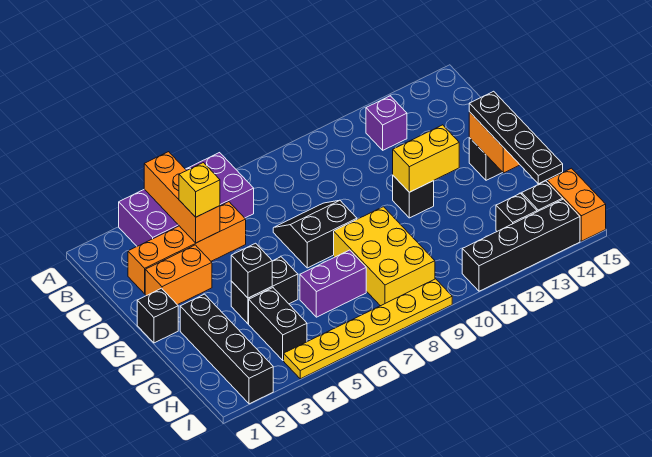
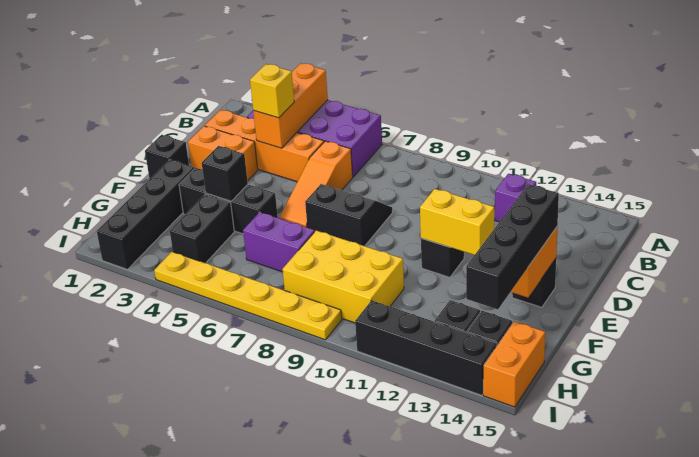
none -> orange 1x3 slope [280,141,353,227]
black 1x4 plate [469,91,563,184] -> black 1x4 brick [466,184,559,309]
black 1x2 brick [231,257,298,324] -> black 1x3 brick [179,168,278,234]
yellow 2x3 brick [334,207,435,306] -> yellow 2x3 brick turned to [283,231,404,323]

